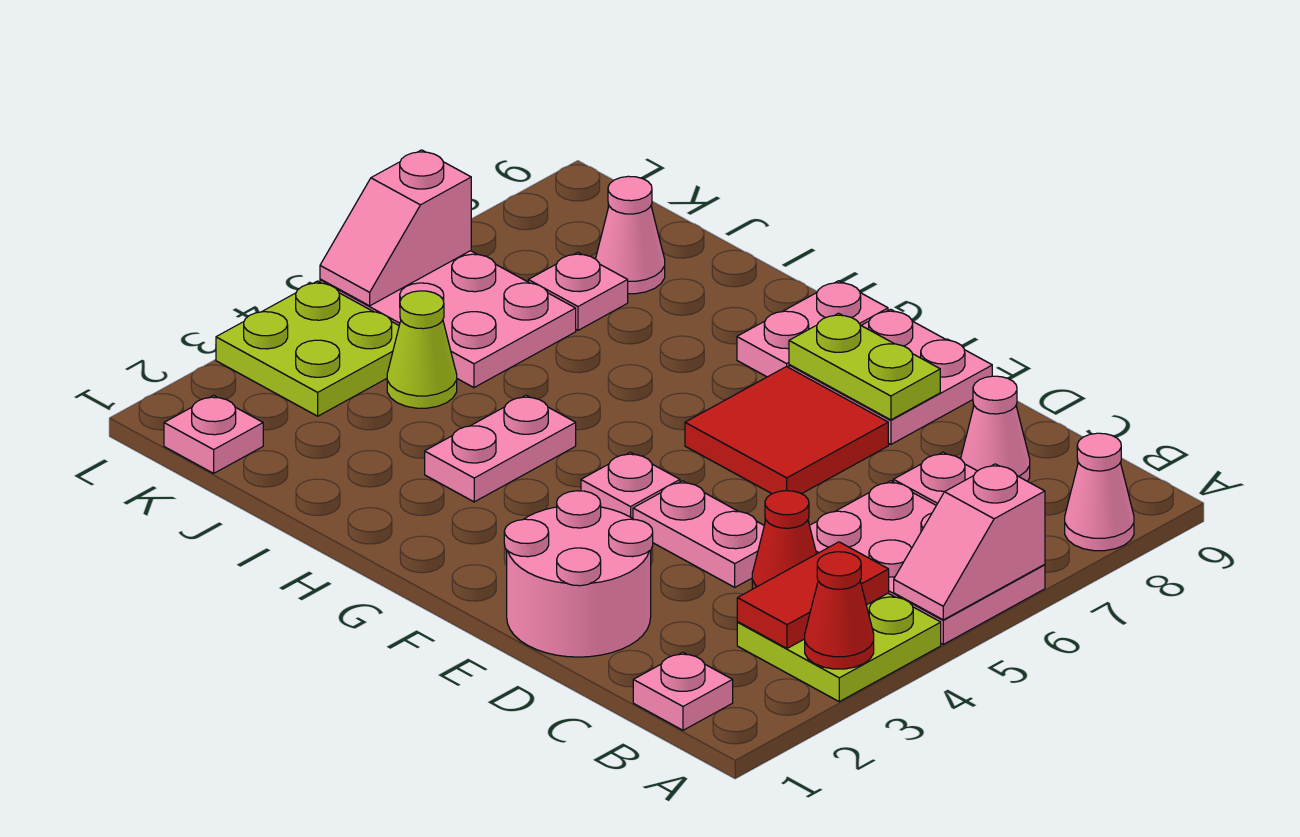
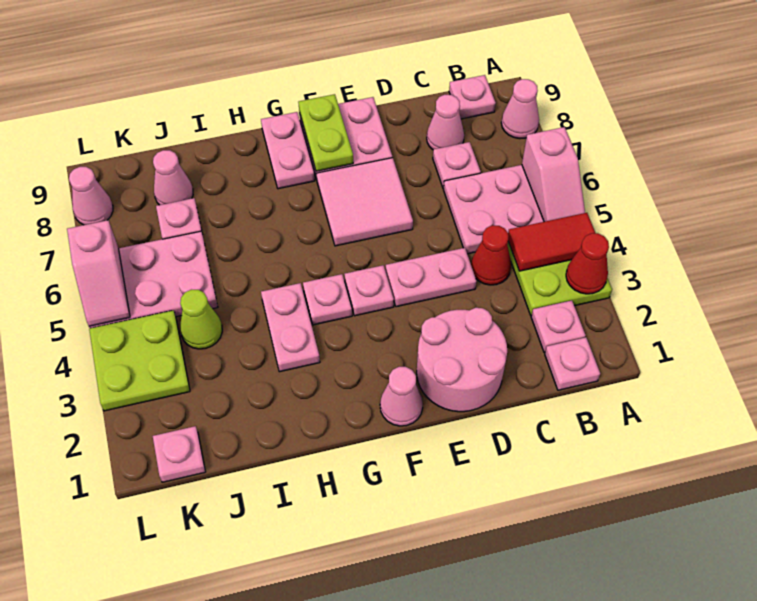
none -> pink 1x1 plate [531,300,586,352]
red 1x2 tile [737,542,889,648] -> red 1x2 tile turned to [508,213,595,271]
none -> pink 1x1 plate [449,75,496,119]
red 2x2 tile [685,366,888,494] -> pink 2x2 tile [316,158,413,246]
lime 1x2 plate [789,313,940,420] -> lime 1x2 plate turned to [298,94,353,171]
none -> pink 1x1 cone [380,367,423,426]
none -> pink 1x1 plate [303,274,352,325]
none -> pink 1x1 cone [69,167,113,225]

